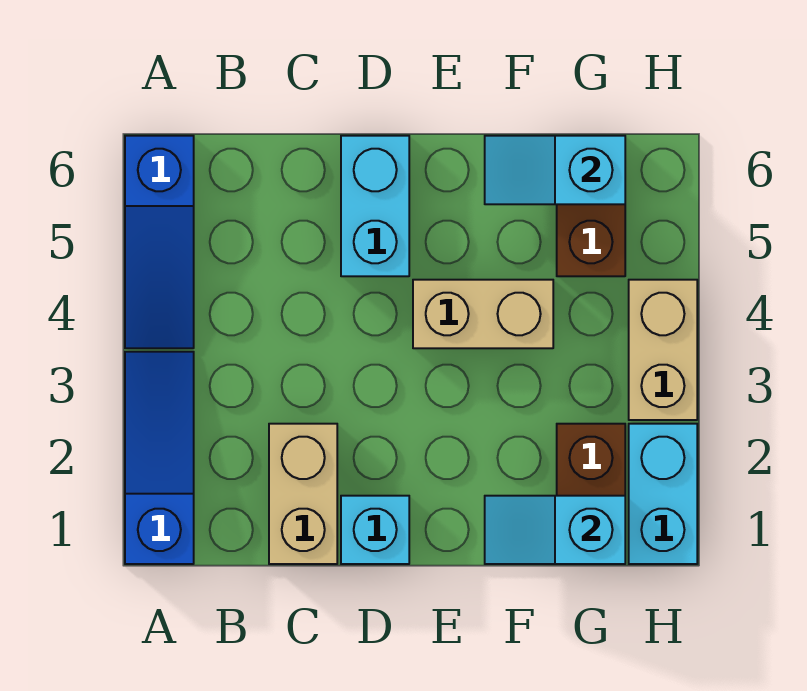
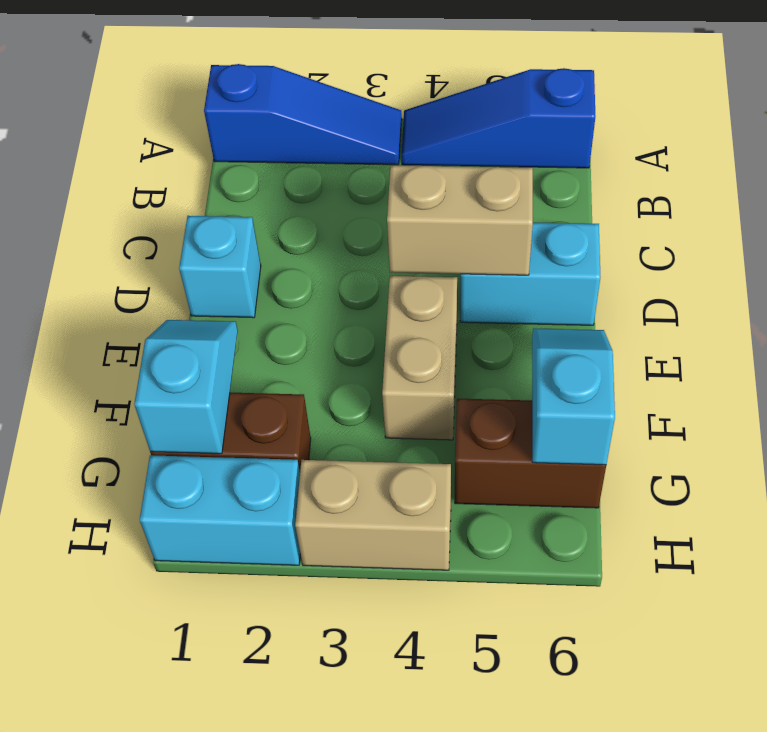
tan 1x2 brick [269,424,337,564] -> tan 1x2 brick moved to [387,165,533,275]

